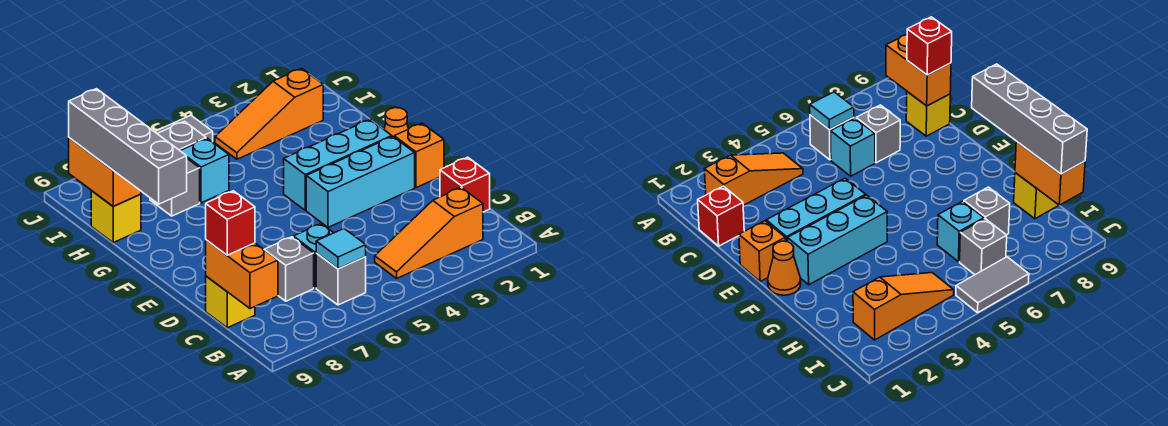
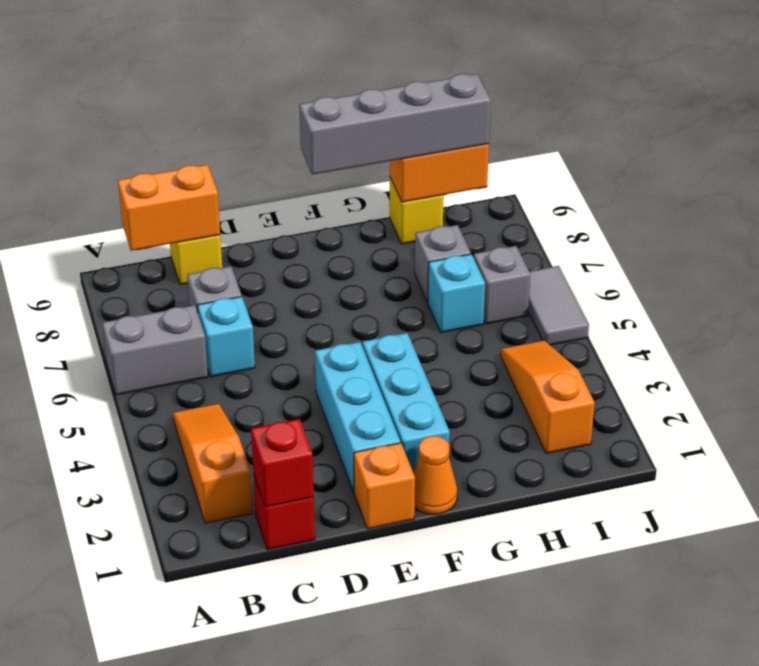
grey 1x1 brick [316,253,366,305] -> grey 1x2 brick [102,305,208,395]
cyan 1x1 tile [316,229,366,269] -> none
red 1x1 brick [206,191,255,255] -> red 1x1 brick moved to [251,419,314,507]

